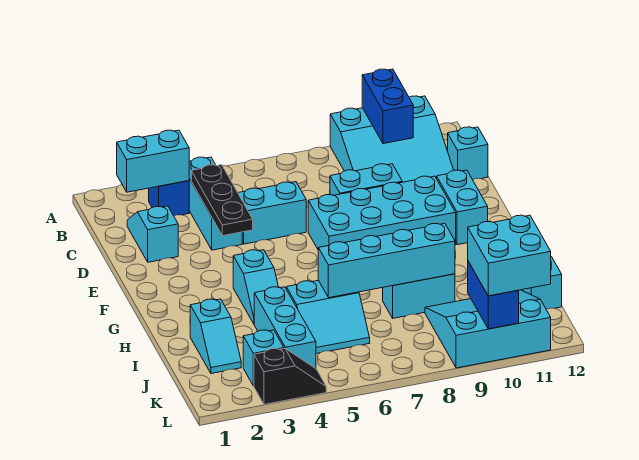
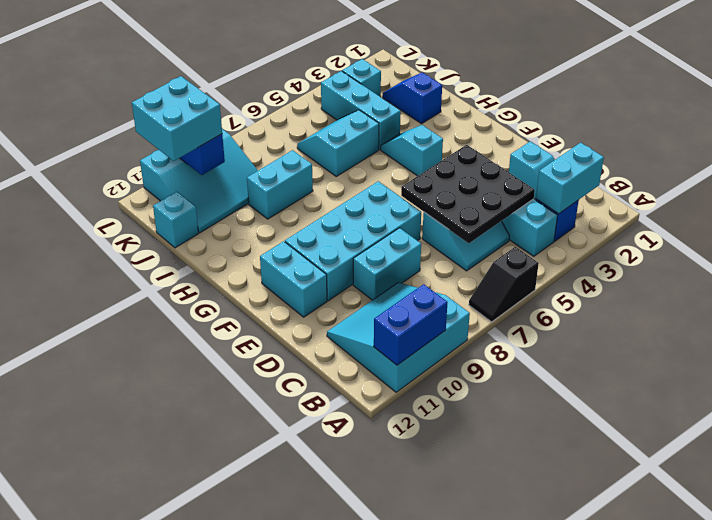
blue 1x2 brick [362,69,413,144] -> blue 1x2 brick turned to [373,284,448,365]
black 1x3 plate [191,165,253,236] -> black 3x3 plate [401,145,535,243]
cyan 1x1 brick [447,127,488,180] -> none
cyan 1x2 slope [190,299,241,374] -> blue 1x2 slope [383,72,442,124]
cyan 1x4 brick [318,223,455,298] -> none
black 1x2 slope [254,348,326,405] -> black 1x2 slope moved to [469,247,539,322]

